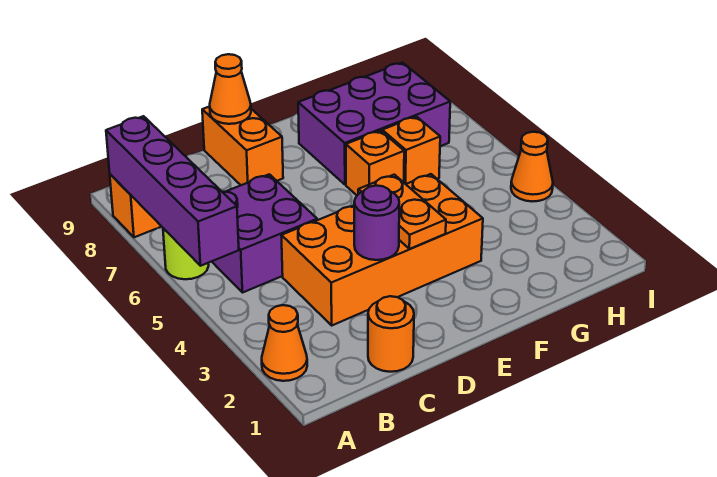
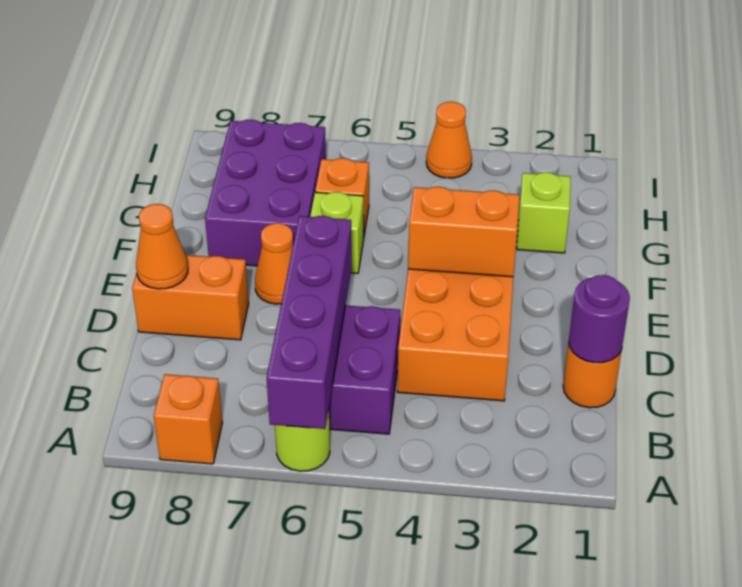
orange 1x1 cone [262,305,307,381] -> orange 1x1 cone moved to [255,223,293,304]
purple 1x4 brick [106,116,239,266] -> purple 1x4 brick turned to [267,216,352,429]
purple 1x1 round brick [354,186,399,260] -> purple 1x1 round brick moved to [569,275,630,363]
orange 1x2 plate [358,175,446,249] -> orange 1x2 brick [408,187,520,277]
orange 1x1 brick [346,131,404,195] -> lime 1x1 brick [310,192,364,273]
none -> lime 1x1 brick [517,172,571,253]

